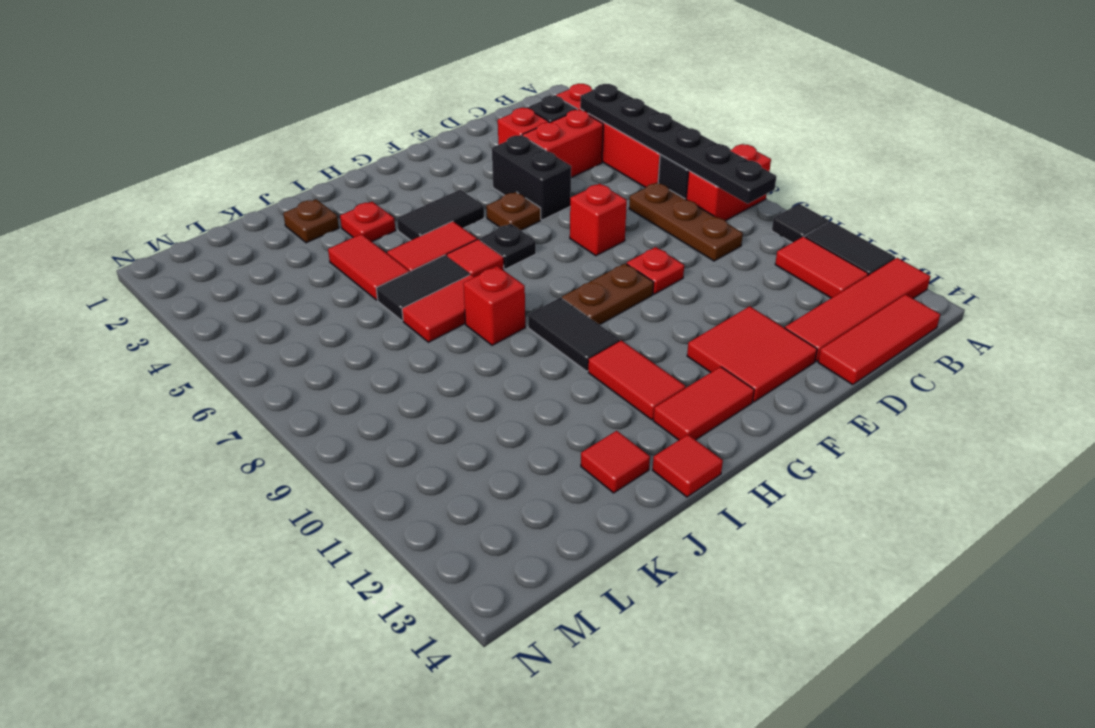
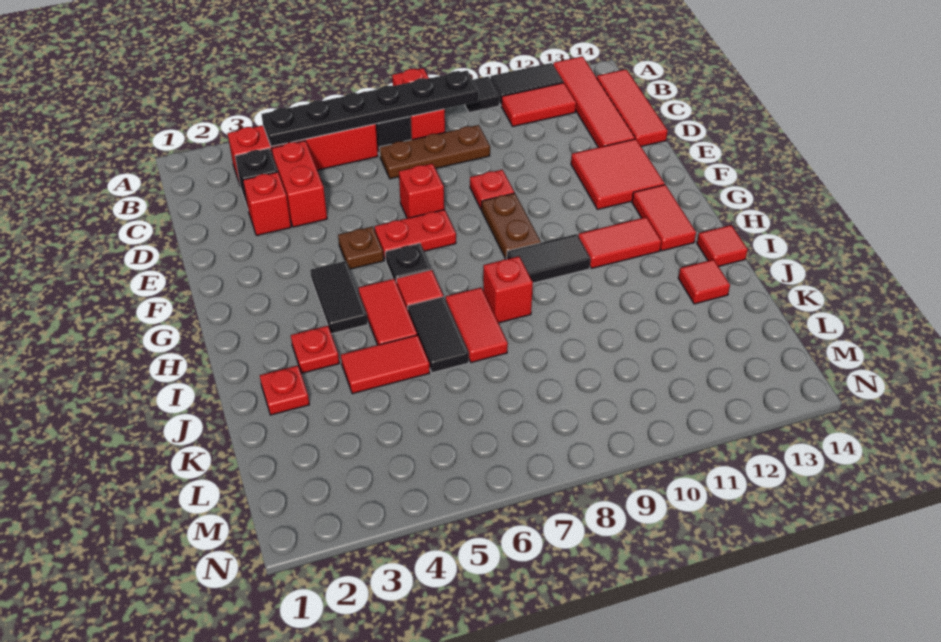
black 1x2 brick [492,135,571,220] -> none
none -> red 1x2 plate [375,210,456,260]
brown 1x1 plate [283,199,339,243] -> red 1x1 plate [260,365,309,415]

